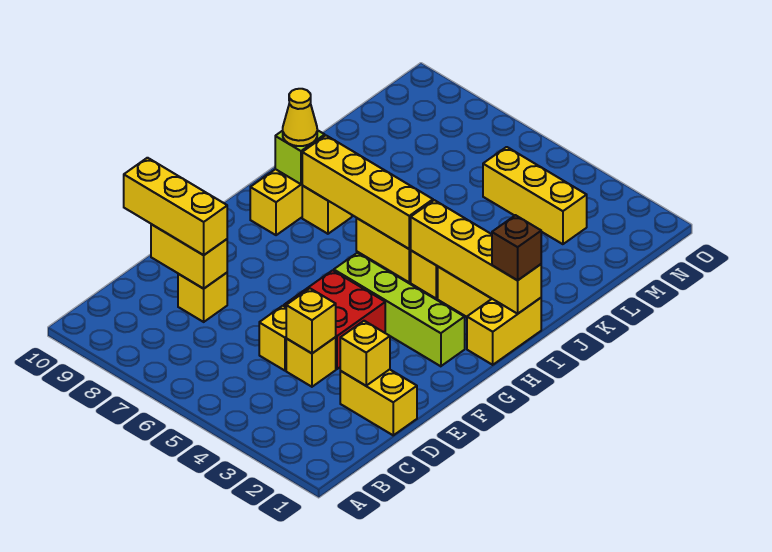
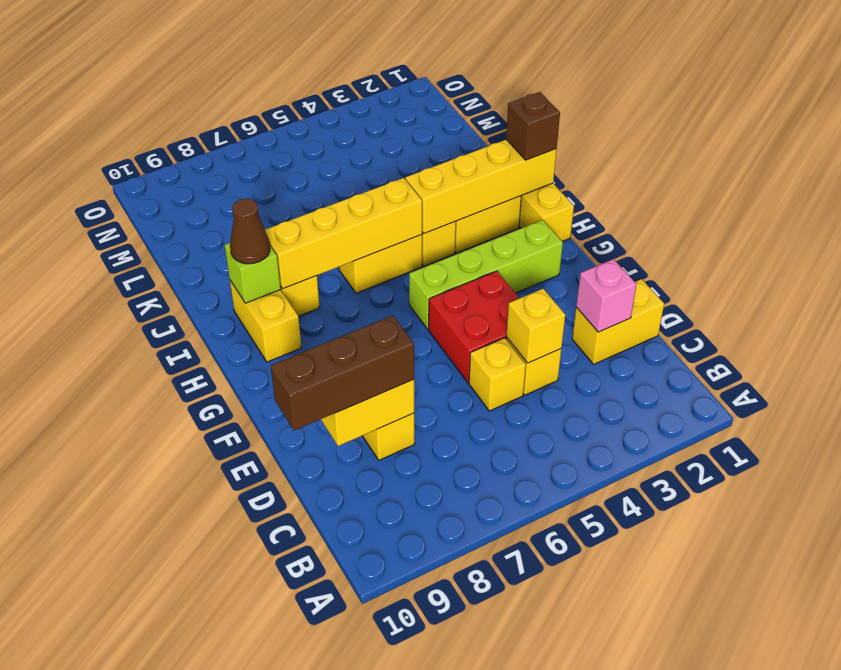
yellow 1x1 brick [340,321,390,386] -> pink 1x1 brick [576,259,637,332]
yellow 1x3 brick [124,158,227,255] -> brown 1x3 brick [271,315,414,430]
yellow 1x1 cone [283,89,317,146] -> brown 1x1 cone [230,198,270,264]
yellow 1x3 brick [483,147,587,244] -> none

